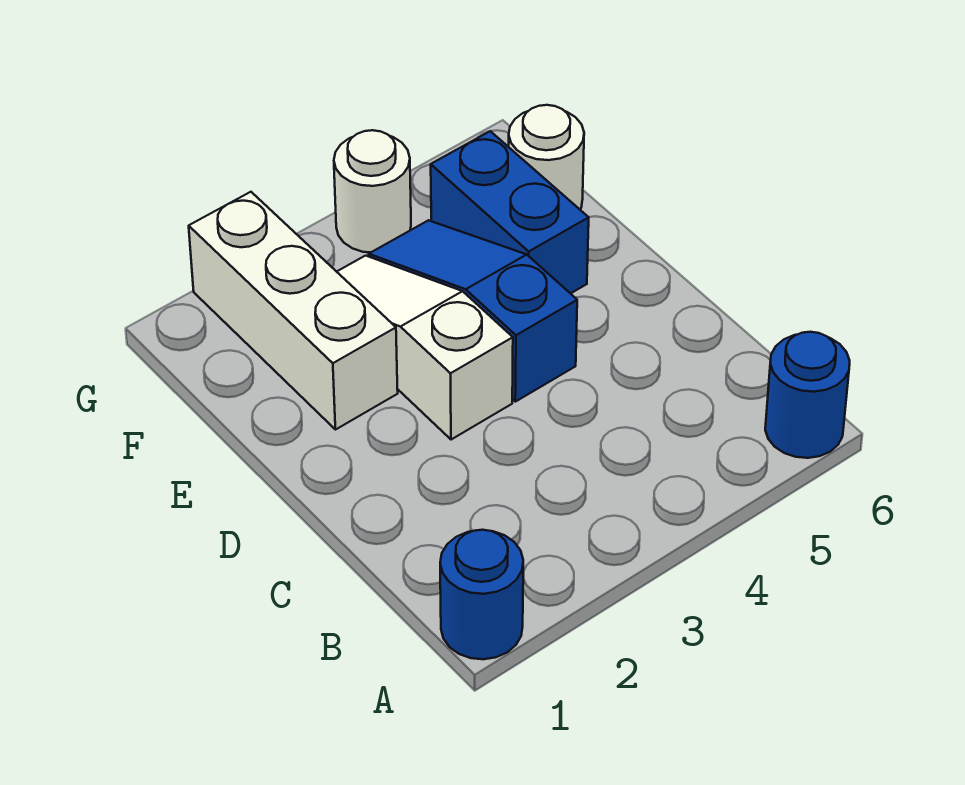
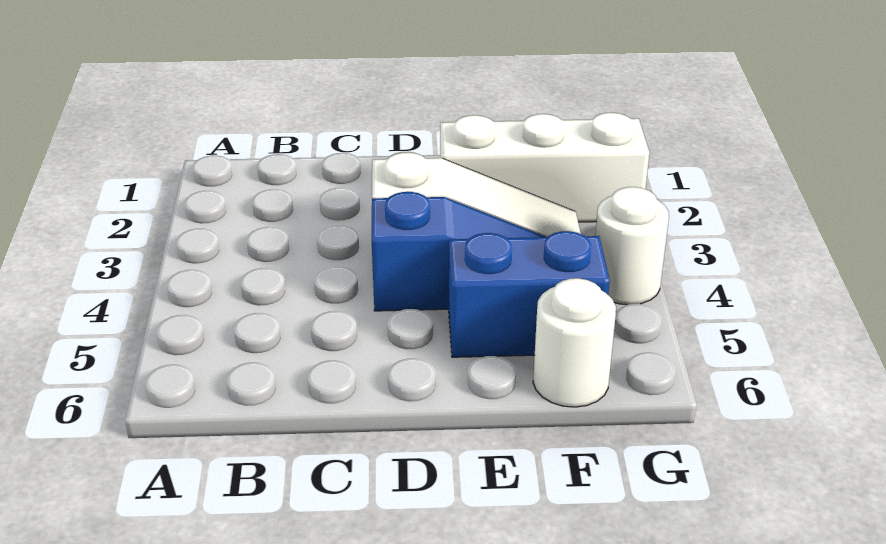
blue 1x1 round brick [440,530,523,659] -> none
blue 1x1 round brick [765,332,850,458] -> none

